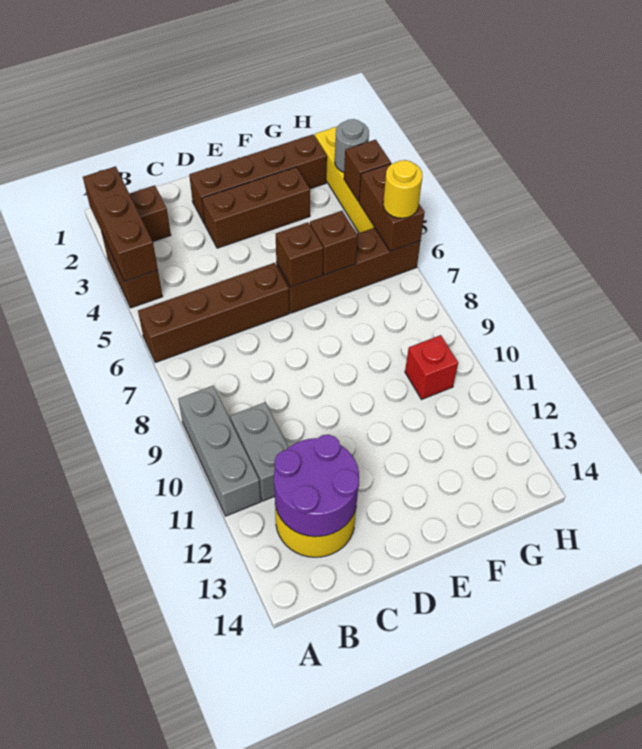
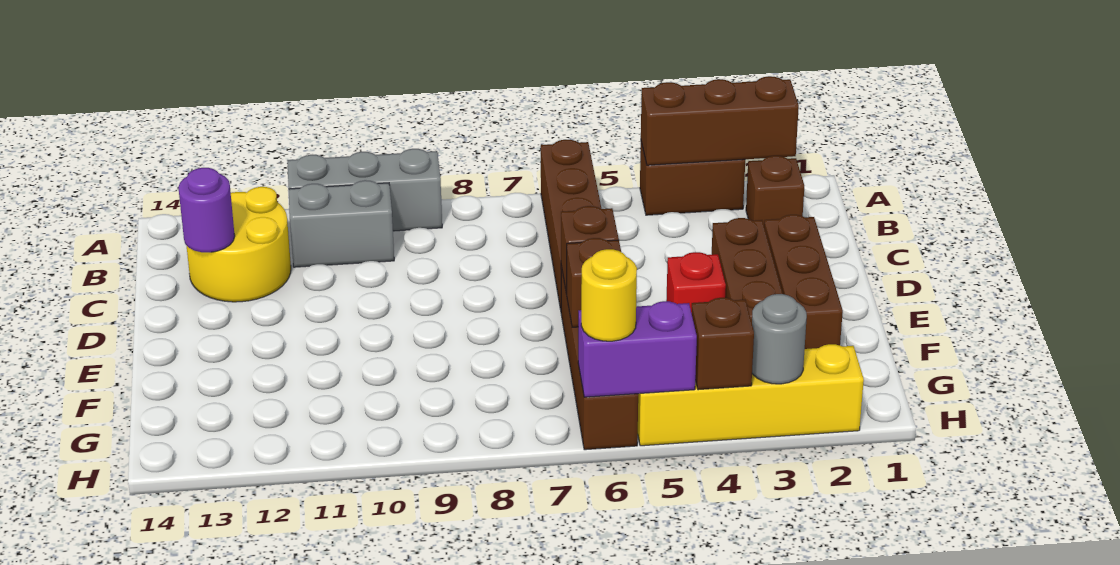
purple 2x2 round brick [274,434,359,537] -> purple 1x1 round brick [178,168,235,252]
brown 1x4 brick [189,134,327,224] -> brown 1x3 brick [764,215,843,349]
red 1x1 brick [405,335,458,399] -> red 1x1 brick moved to [666,252,726,313]
brown 1x2 brick [359,163,425,251] -> purple 1x2 brick [578,301,697,397]

